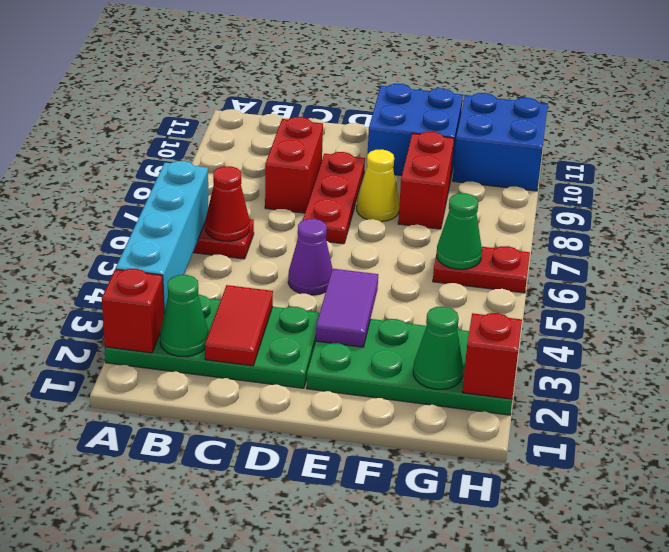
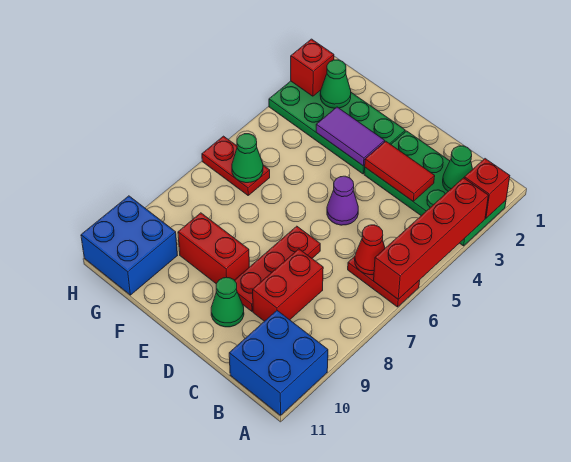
cyan 1x4 brick [116,161,209,312] -> red 1x4 brick [374,178,488,299]
red 1x2 tile [205,285,273,366] -> red 1x2 tile turned to [365,141,435,202]
none -> green 1x1 cone [211,278,244,327]
purple 1x2 tile [316,269,378,347] -> purple 1x2 tile turned to [316,107,385,166]
yellow 1x1 cone [357,149,399,222] -> none
blue 2x2 brick [368,84,463,180] -> blue 2x2 brick moved to [229,311,328,415]
red 1x2 brick [398,132,454,229] -> red 1x2 brick turned to [178,213,249,284]

